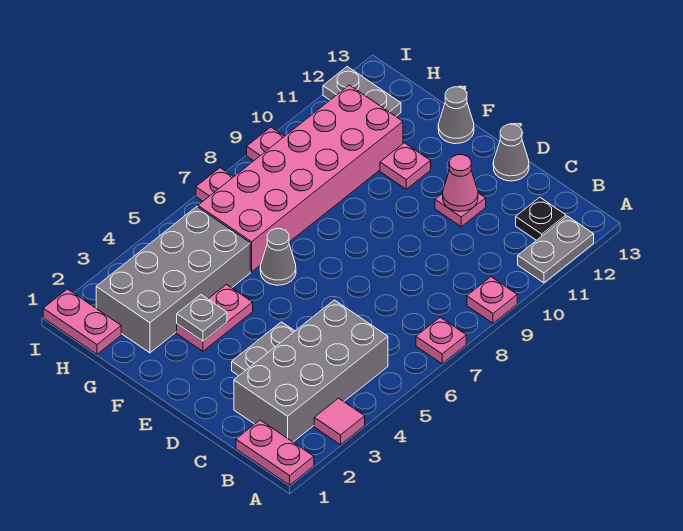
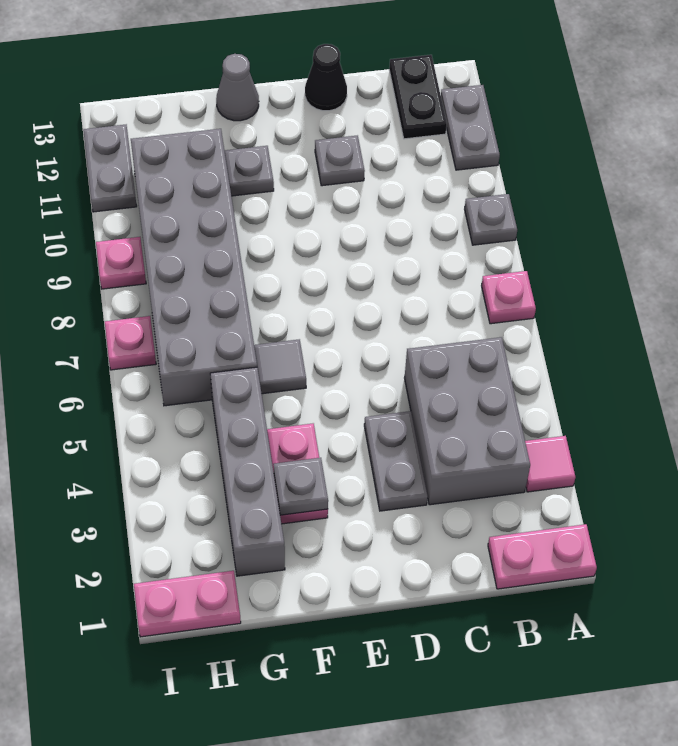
pink 1x1 plate [467,277,517,323] -> grey 1x1 plate [465,194,517,245]
grey 2x4 brick [234,300,388,442] -> grey 2x3 brick [405,337,530,505]
black 1x1 plate [516,197,566,240] -> black 1x2 plate [389,55,447,139]
pink 1x1 plate [435,193,486,227] -> grey 1x1 plate [315,136,365,186]
pink 1x1 cone [443,155,478,211] -> none
grey 1x1 cone [493,124,529,181] -> black 1x1 cone [305,44,347,111]
grey 1x1 cone [260,229,296,285] -> grey 1x1 tile [254,339,306,394]
pink 1x1 plate [380,143,431,189] -> grey 1x1 plate [224,146,274,196]
grey 2x4 brick [96,207,250,353] -> grey 1x4 brick [210,367,285,576]
pink 2x6 brick [198,85,403,272] -> grey 2x6 brick [131,129,257,406]
grey 1x2 plate [323,67,401,116] -> grey 1x2 plate turned to [83,125,137,212]

